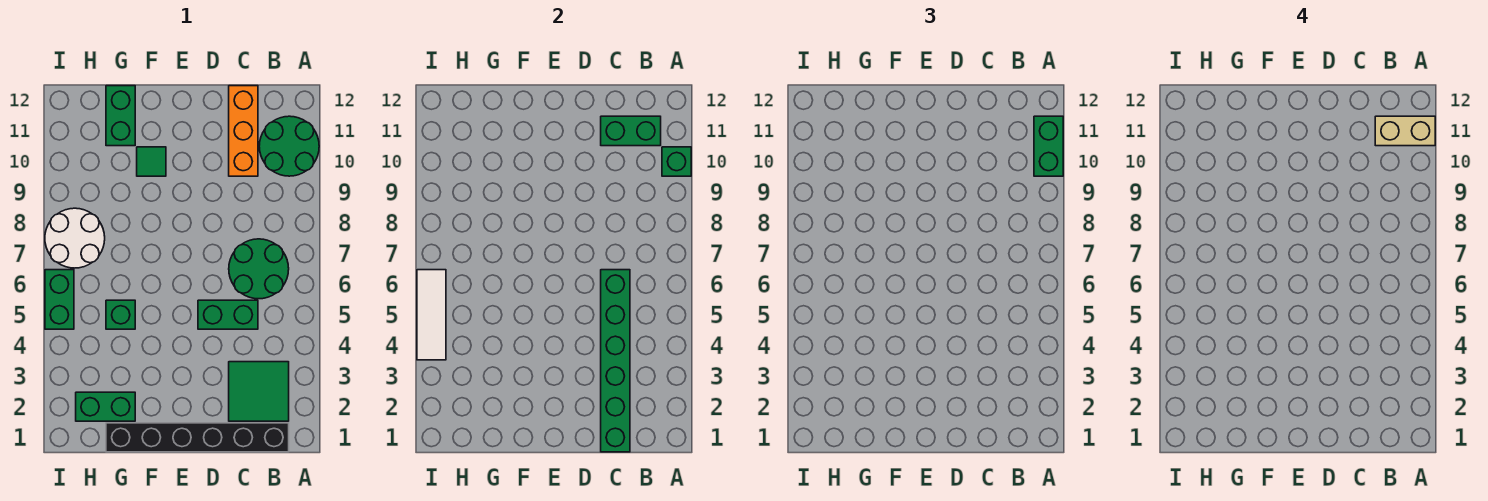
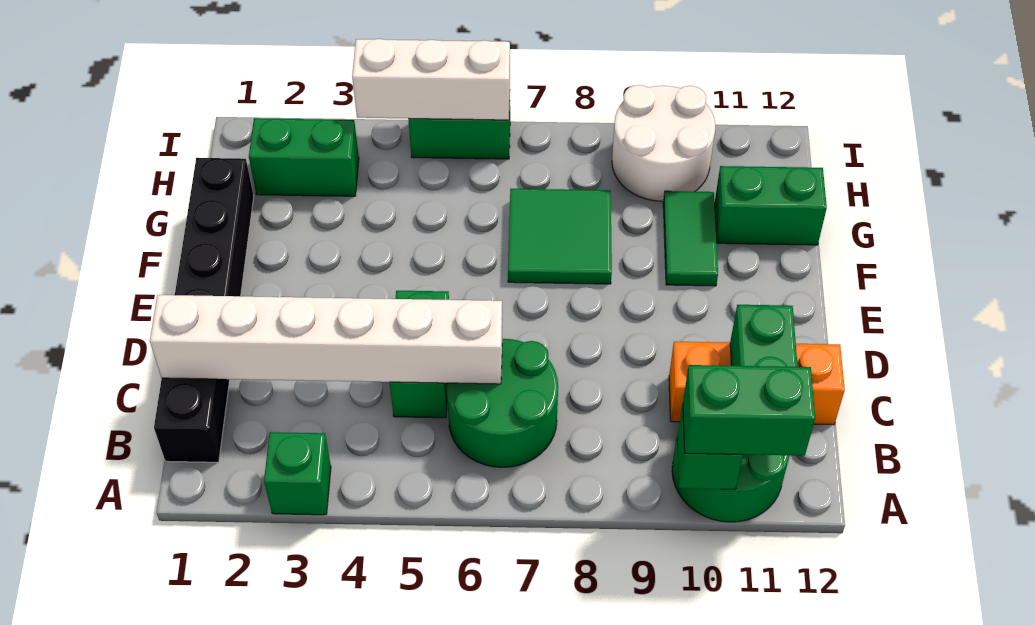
tan 1x2 brick [1375,116,1435,146] -> none
green 2x2 tile [229,362,289,421] -> green 2x2 tile moved to [508,189,612,284]
green 1x6 brick [601,270,630,452] -> white 1x6 brick [150,295,502,384]
green 1x1 tile [137,147,166,176] -> green 1x2 tile [663,191,718,286]
green 1x2 brick [76,392,135,421] -> green 1x2 brick turned to [249,118,359,196]
green 1x1 brick [106,300,135,329] -> green 1x1 brick moved to [264,432,331,515]
white 2x2 round brick [45,208,105,268] -> white 2x2 round brick moved to [612,85,715,201]
white 1x3 tile [417,270,446,360] -> white 1x3 brick [352,39,510,120]

